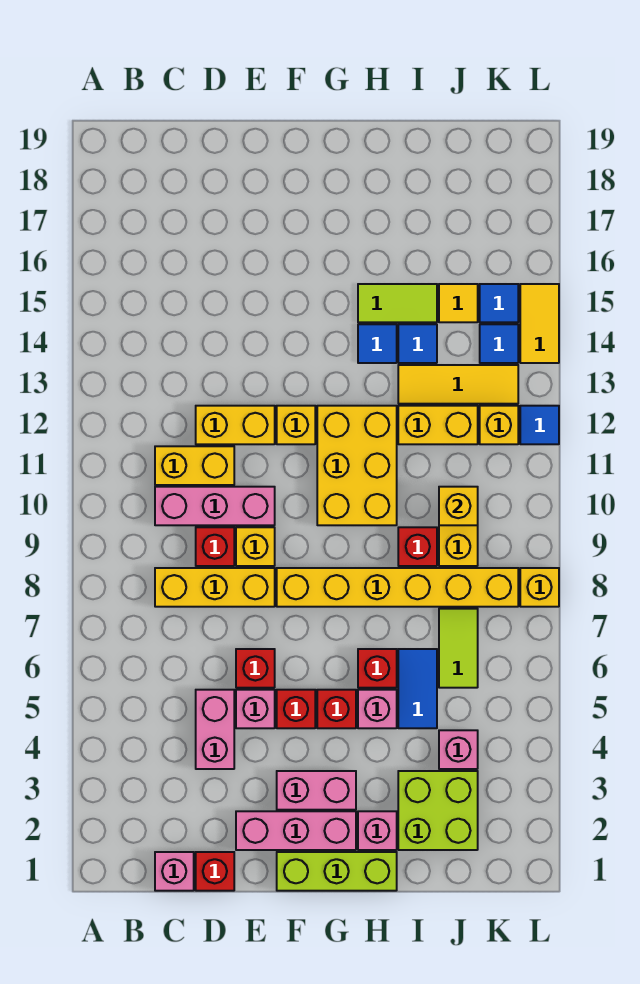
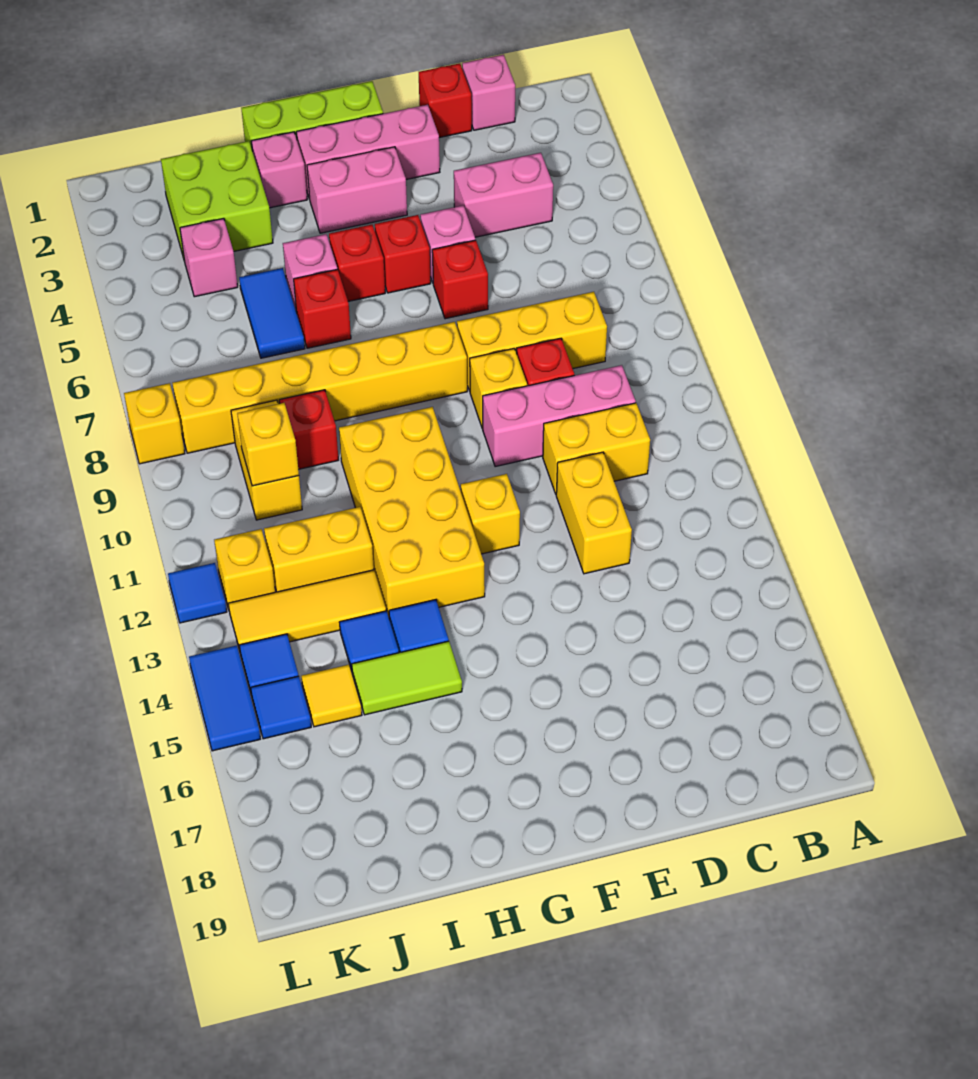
pink 1x2 brick [196,690,234,769] -> pink 1x2 brick turned to [454,153,553,237]
yellow 1x2 brick [196,406,275,444] -> yellow 1x2 brick turned to [556,452,632,574]
yellow 2x3 brick [317,406,397,525] -> yellow 2x4 brick [339,407,485,617]
lime 1x2 tile [439,609,478,688] -> none
yellow 1x2 tile [520,284,559,363] -> blue 1x2 tile [189,645,260,751]

